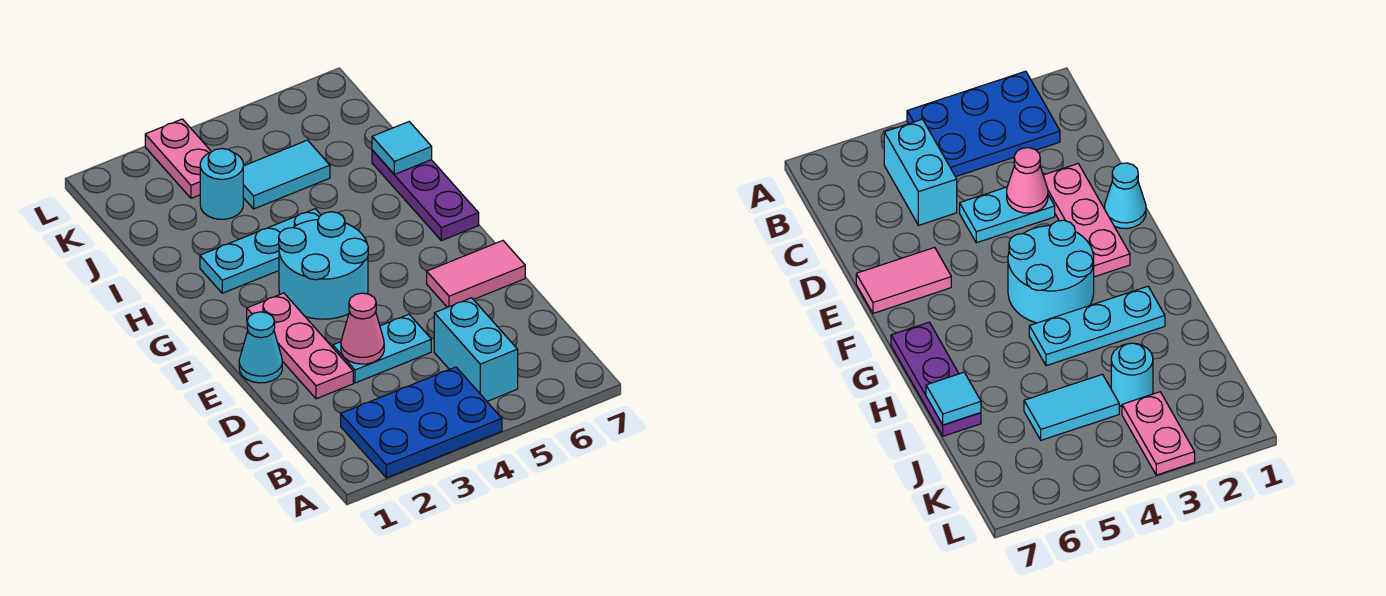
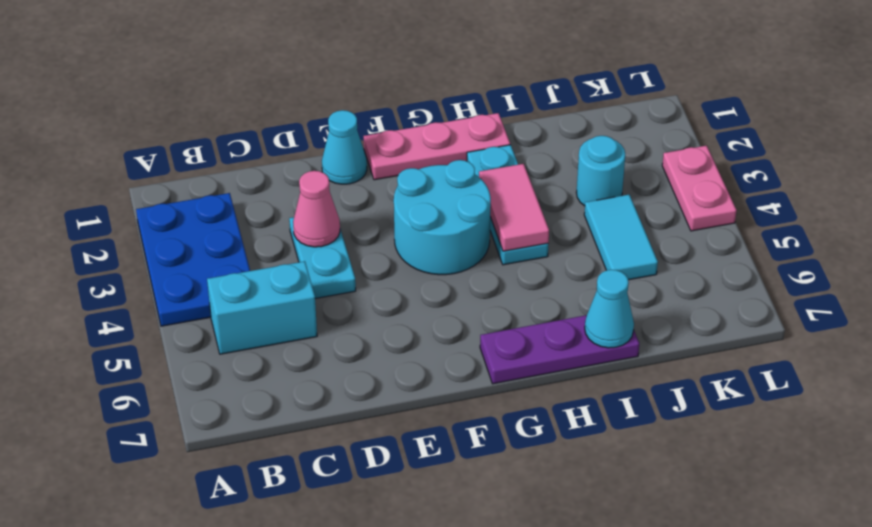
pink 1x3 plate [247,293,353,399] -> pink 1x3 plate moved to [364,113,510,180]
pink 1x2 tile [427,241,525,308] -> pink 1x2 tile moved to [479,164,549,251]
cyan 1x1 tile [372,122,432,174] -> cyan 1x1 cone [585,270,634,348]
pink 1x2 plate [145,119,211,198] -> pink 1x2 plate turned to [662,146,737,231]

